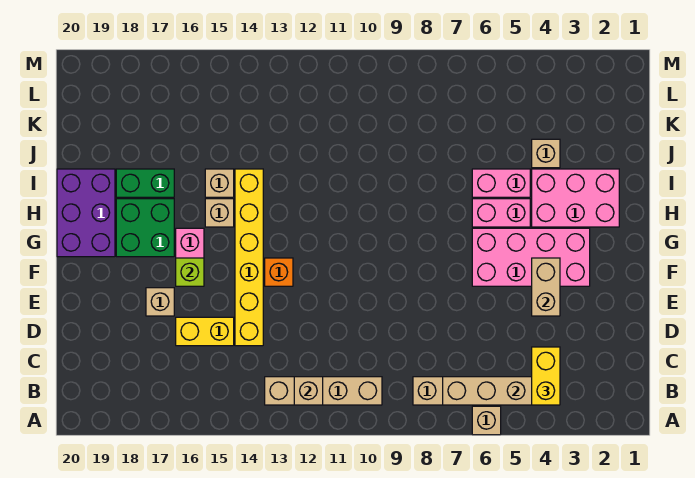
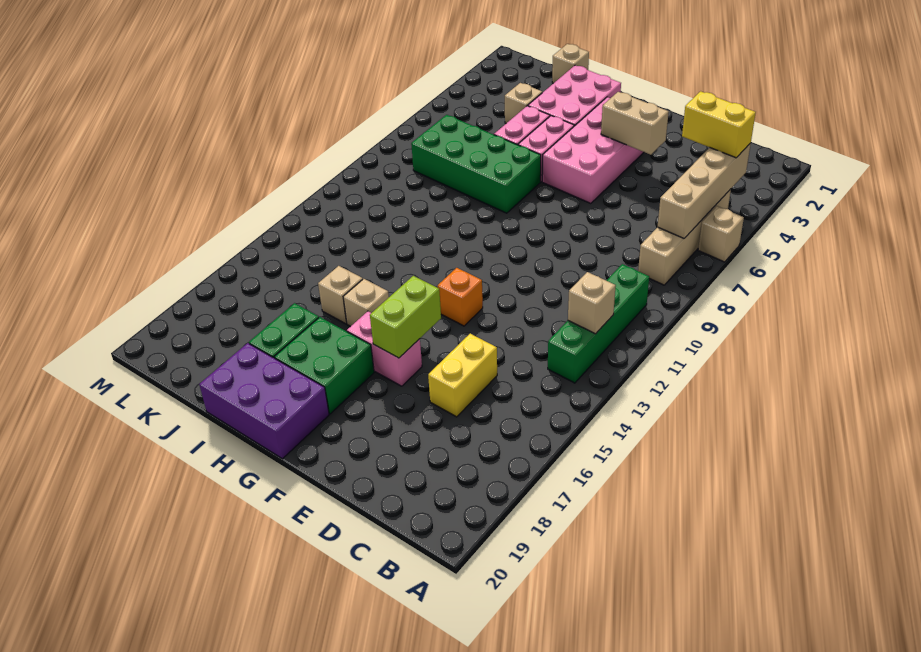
tan 1x4 brick [265,377,382,405] -> green 1x4 brick [548,264,649,383]
yellow 1x6 brick [235,169,263,346] -> none
tan 1x1 brick [146,288,174,316] -> tan 1x1 brick moved to [552,44,589,83]
lime 1x1 brick [176,258,204,286] -> lime 1x2 brick [370,276,441,358]
none -> green 2x4 brick [411,115,541,213]

